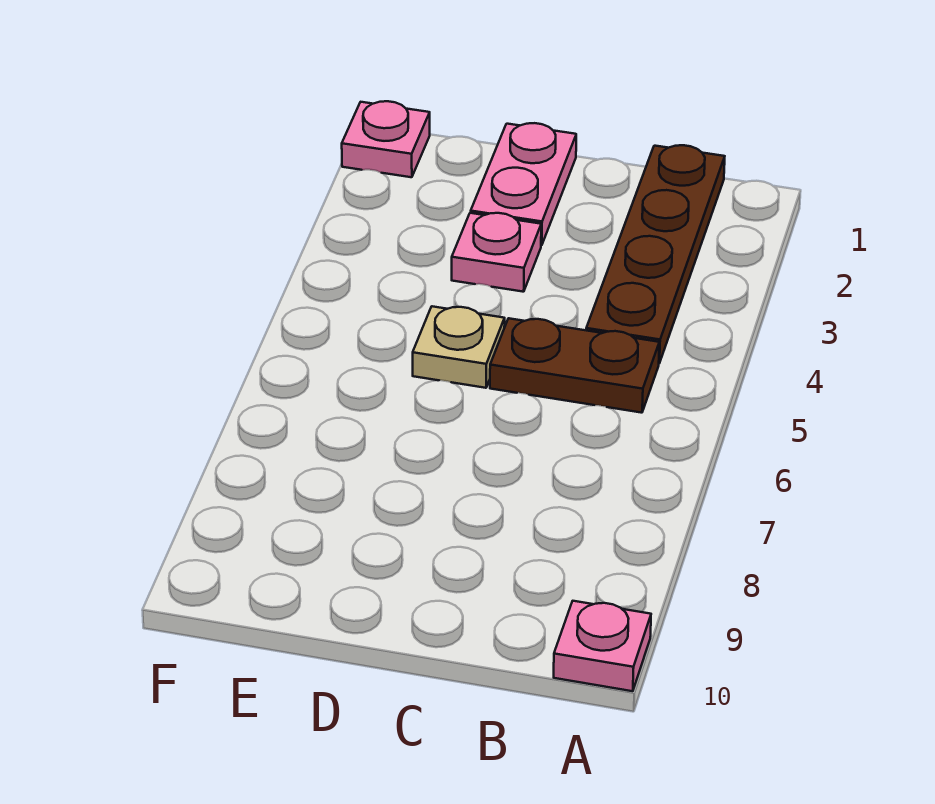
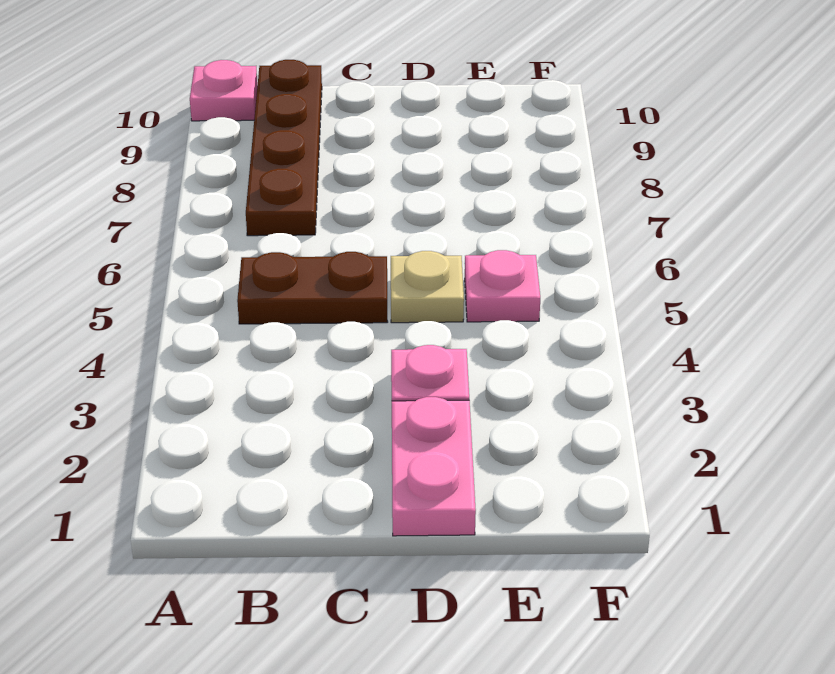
brown 1x4 plate [586,145,725,363] -> brown 1x4 plate moved to [246,60,322,236]
pink 1x1 plate [342,101,430,177] -> pink 1x1 plate moved to [465,250,540,322]

